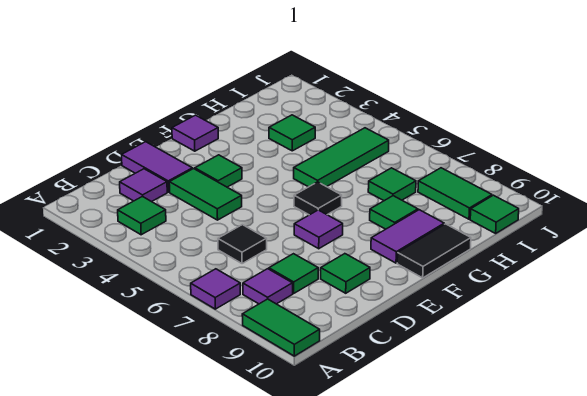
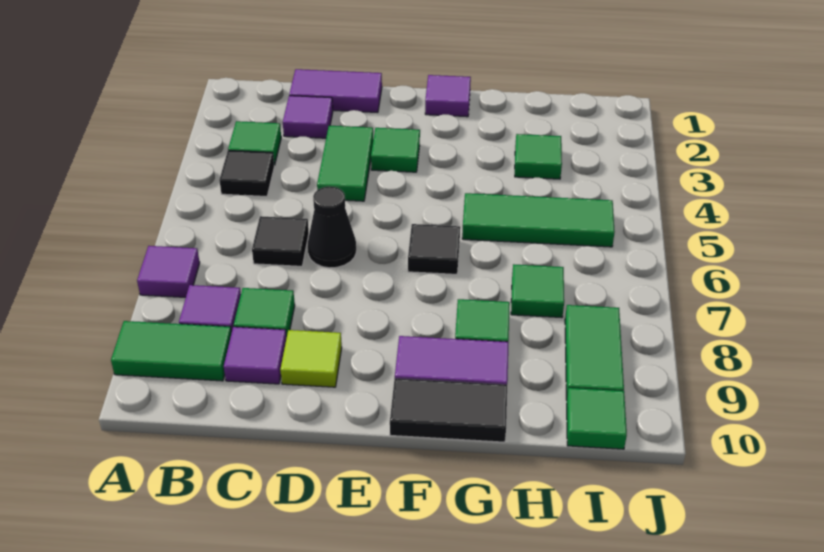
green 1x2 tile [242,299,320,356] -> green 1x2 tile turned to [111,321,231,381]
none -> black 1x1 tile [219,151,274,197]
purple 1x2 tile [122,142,192,192] -> purple 1x2 tile turned to [289,69,382,112]
none -> black 1x1 cone [308,187,356,268]
green 1x1 tile [321,254,370,293] -> lime 1x1 tile [280,330,342,387]
purple 1x1 tile [294,210,343,249] -> purple 1x1 tile moved to [224,327,286,384]

